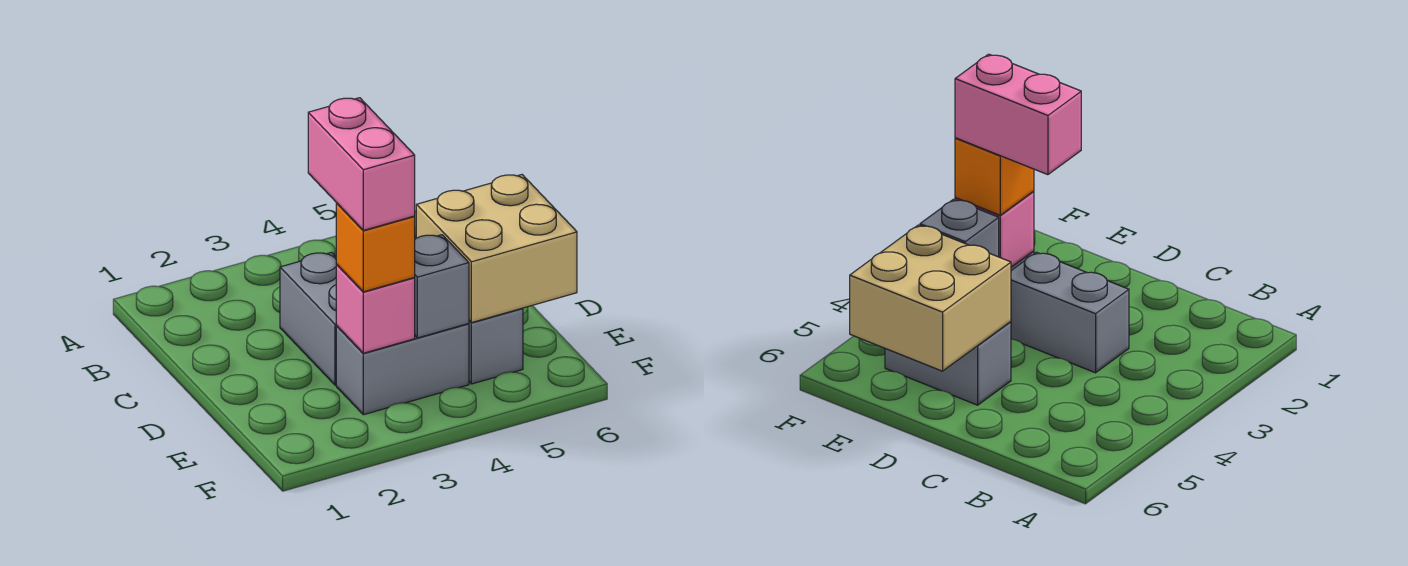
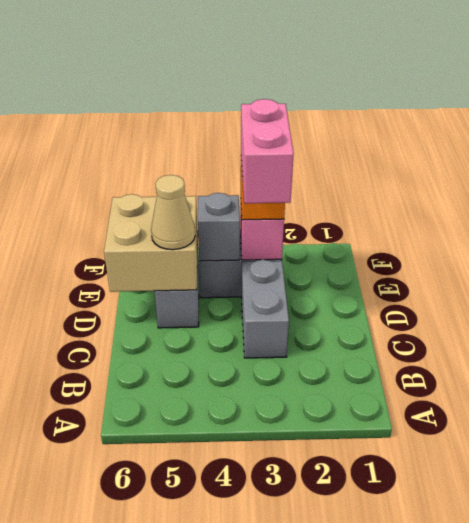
none -> tan 1x1 cone [151,175,195,250]

